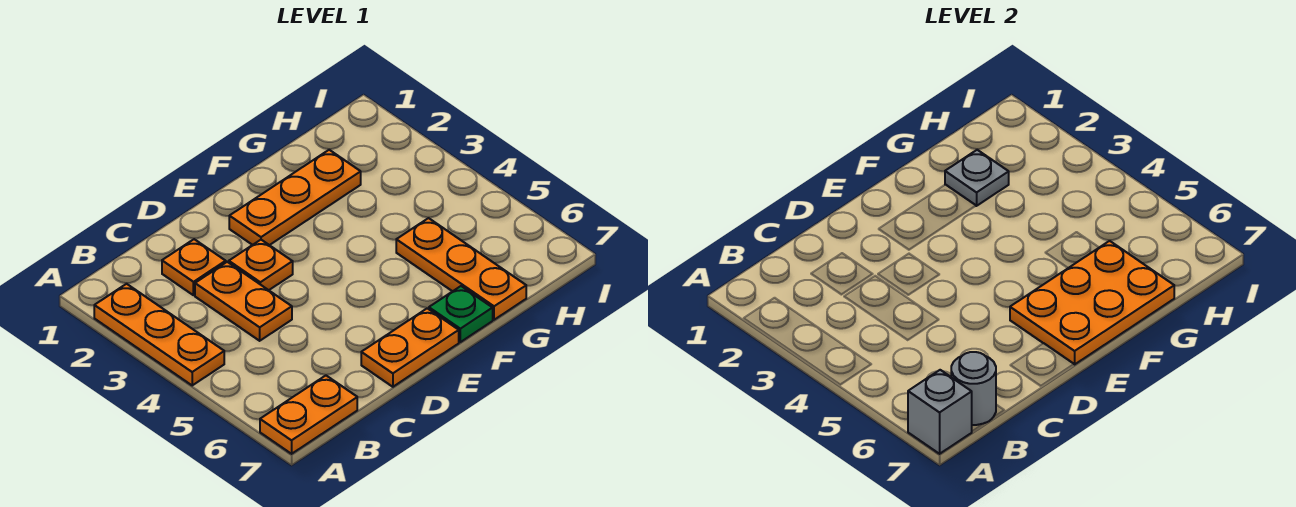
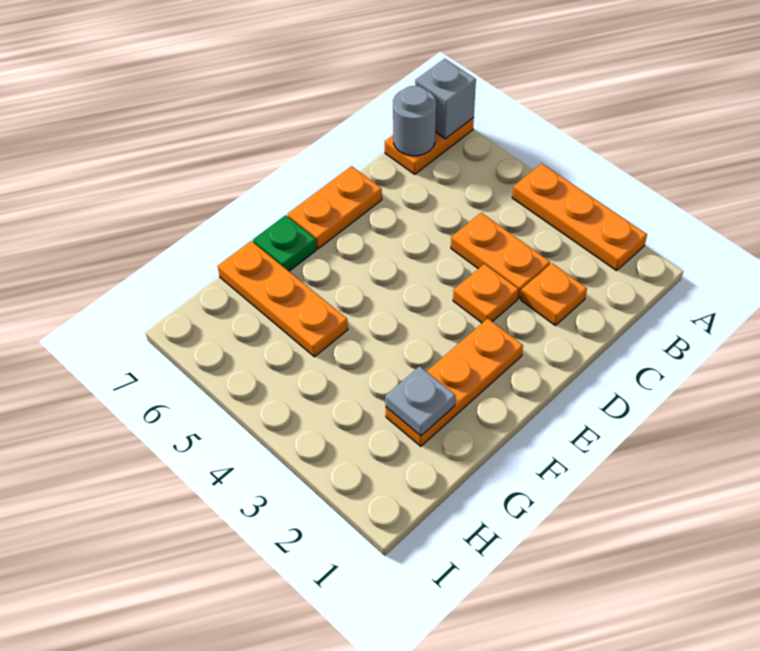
orange 2x3 plate [1010,241,1174,364] -> none

